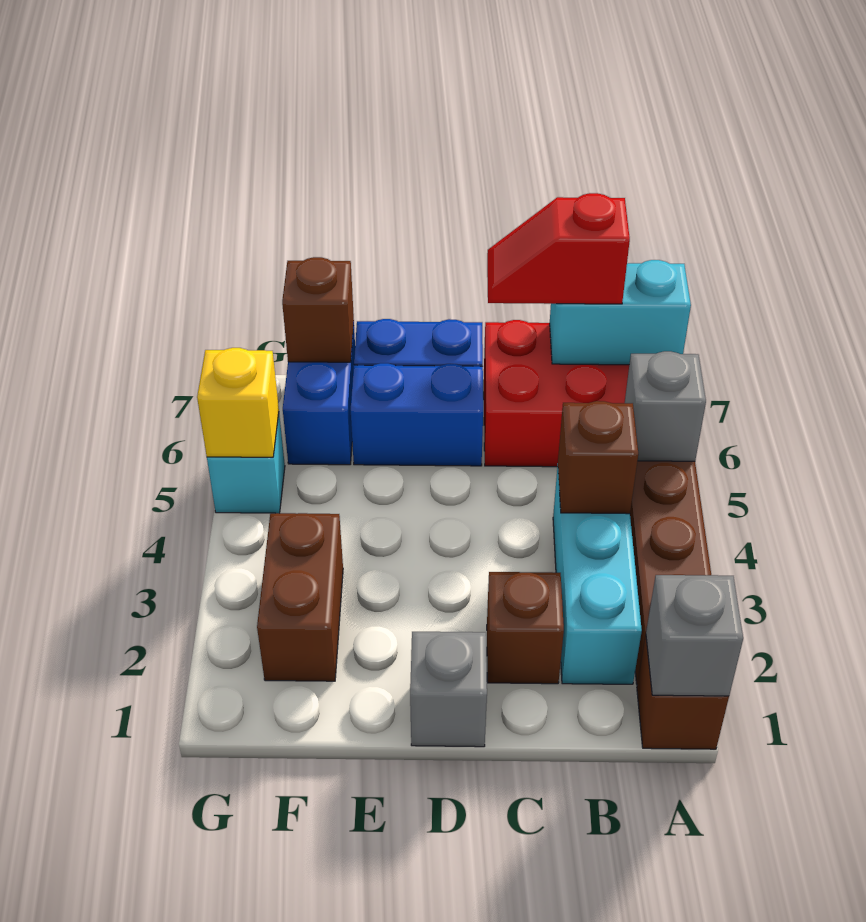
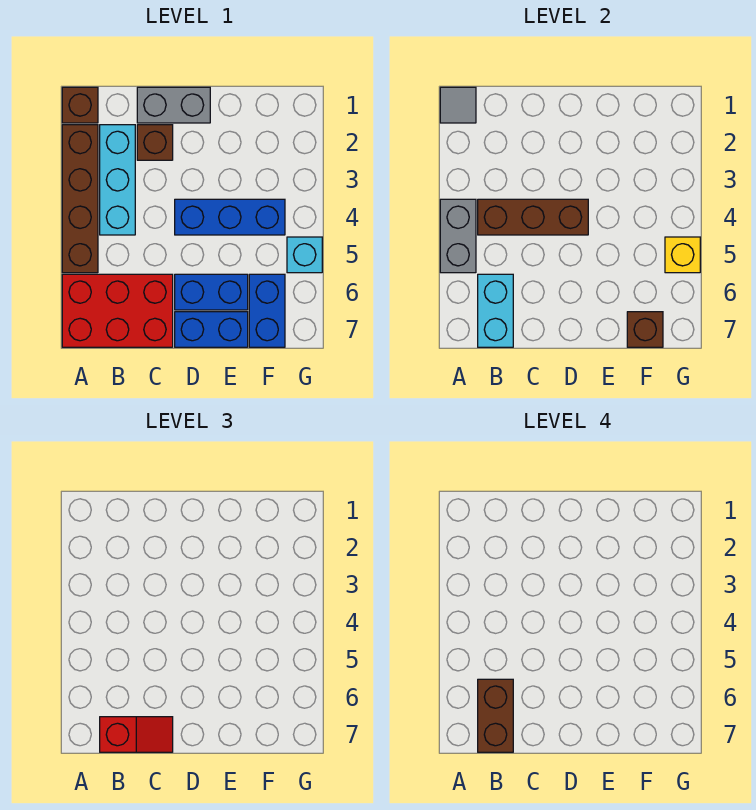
grey 1x1 brick [646,575,743,696] -> grey 1x1 tile [440,87,476,123]
grey 1x1 brick [625,351,706,461] -> grey 1x2 brick [440,199,476,273]
cyan 1x2 brick [550,260,691,365] -> cyan 1x2 brick turned to [478,274,513,347]
brown 1x1 brick [558,401,638,514] -> brown 1x3 brick [478,199,588,235]
grey 1x1 brick [410,632,487,747] -> grey 1x2 brick [137,87,210,123]
none -> blue 1x3 brick [175,199,285,235]
brown 1x2 brick [257,513,343,681] -> brown 1x2 brick moved to [478,679,513,752]

